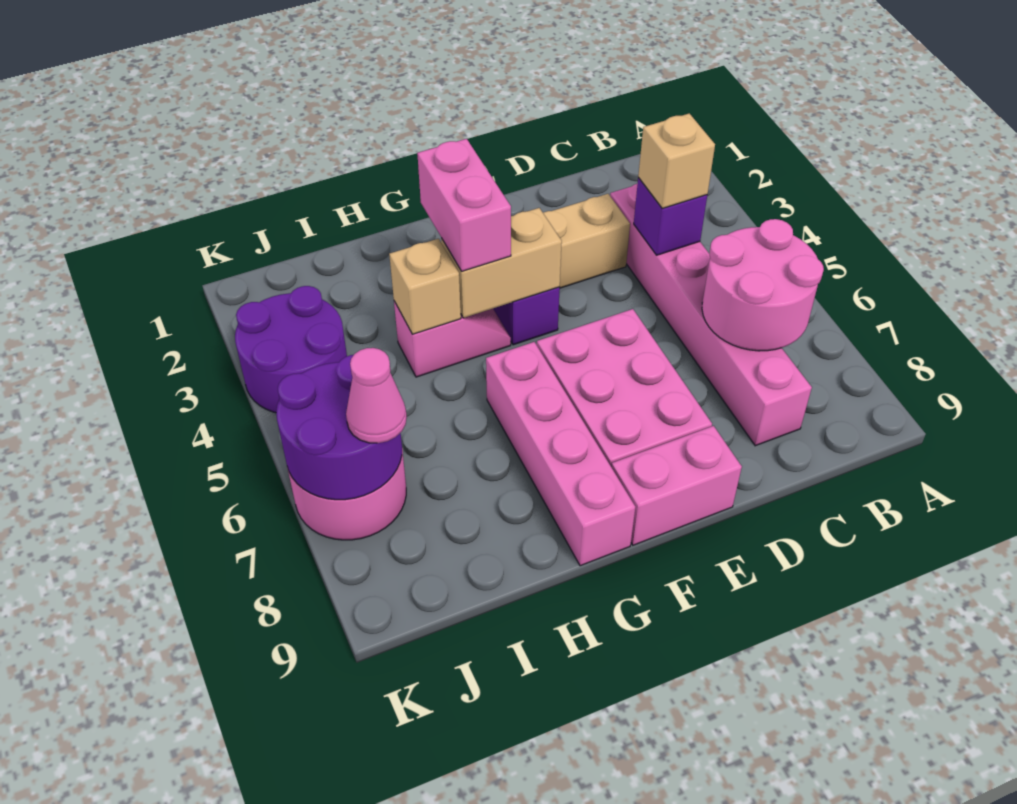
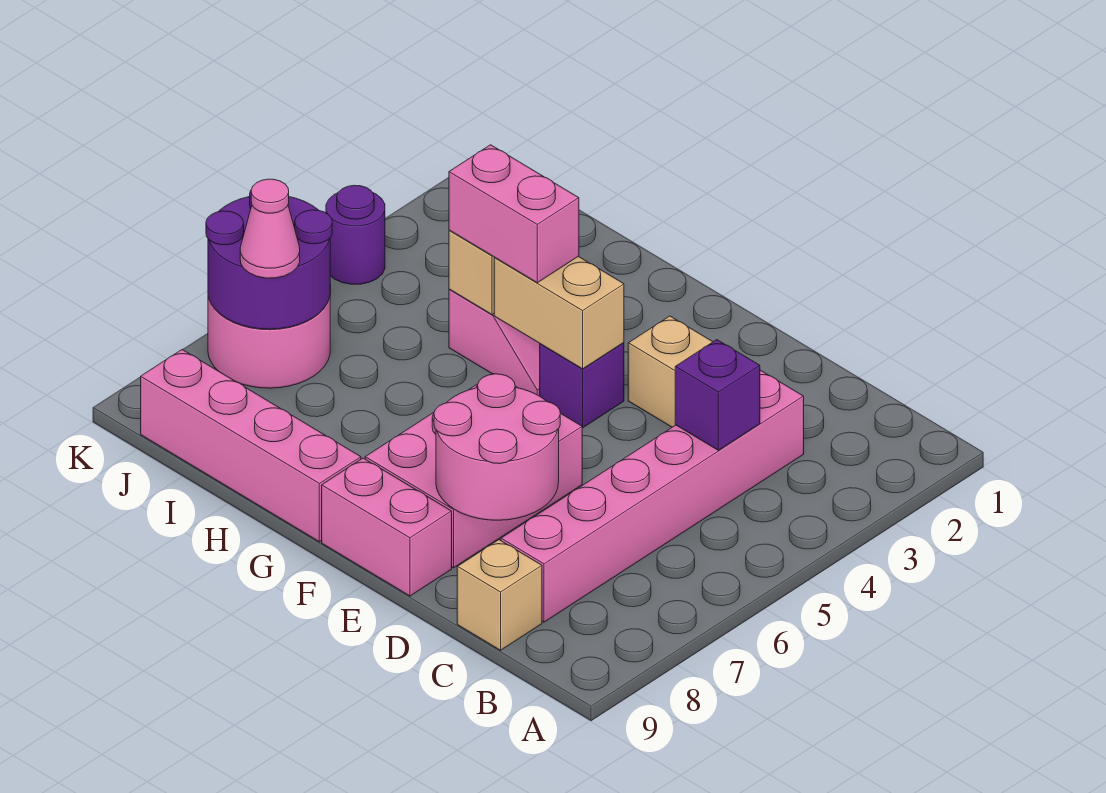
pink 2x2 round brick [702,219,824,351] -> pink 2x2 round brick moved to [434,374,560,520]
tan 1x1 brick [638,113,715,208] -> tan 1x1 brick moved to [457,540,542,650]
pink 1x2 brick [417,139,511,271] -> pink 1x2 brick turned to [449,145,579,283]
pink 1x4 brick [486,342,635,566] -> pink 1x4 brick turned to [141,350,361,542]
purple 2x2 round brick [235,286,347,413] -> purple 1x1 round brick [326,185,385,284]

